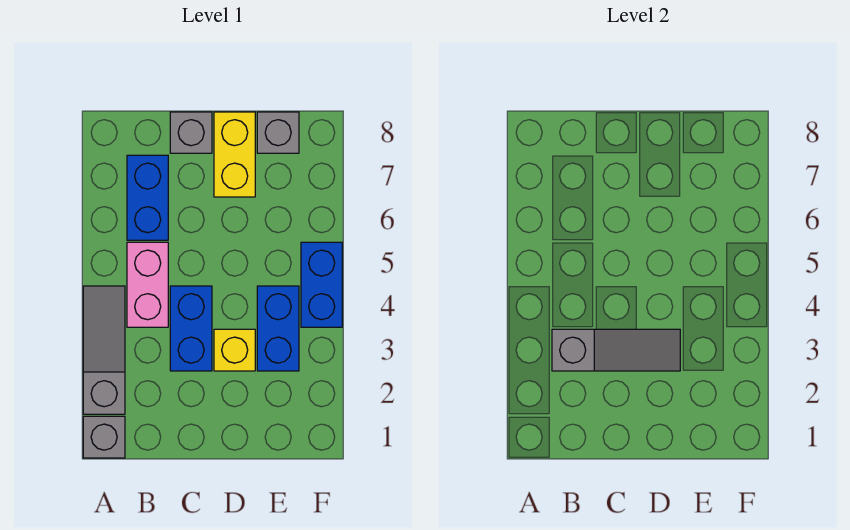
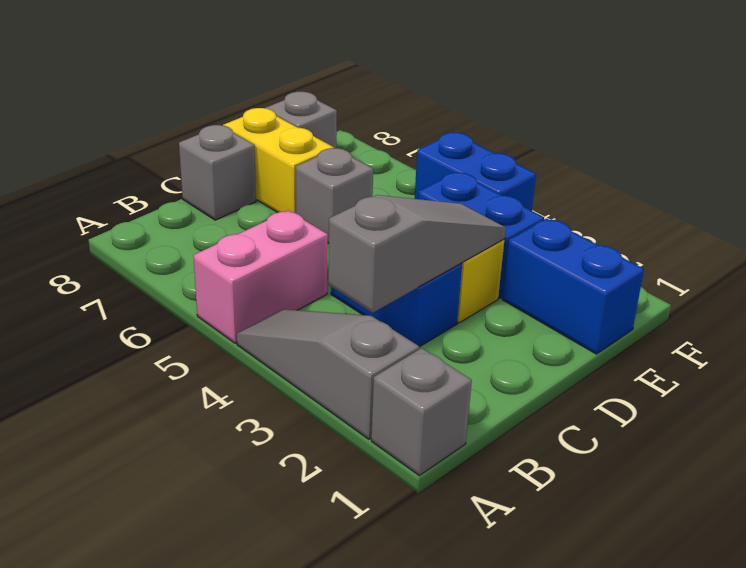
pink 1x2 brick [127,242,168,327] -> pink 1x2 brick turned to [193,211,328,343]
blue 1x2 brick [127,155,168,240] -> blue 1x2 brick moved to [502,219,644,354]
none -> grey 1x1 brick [296,148,373,244]

